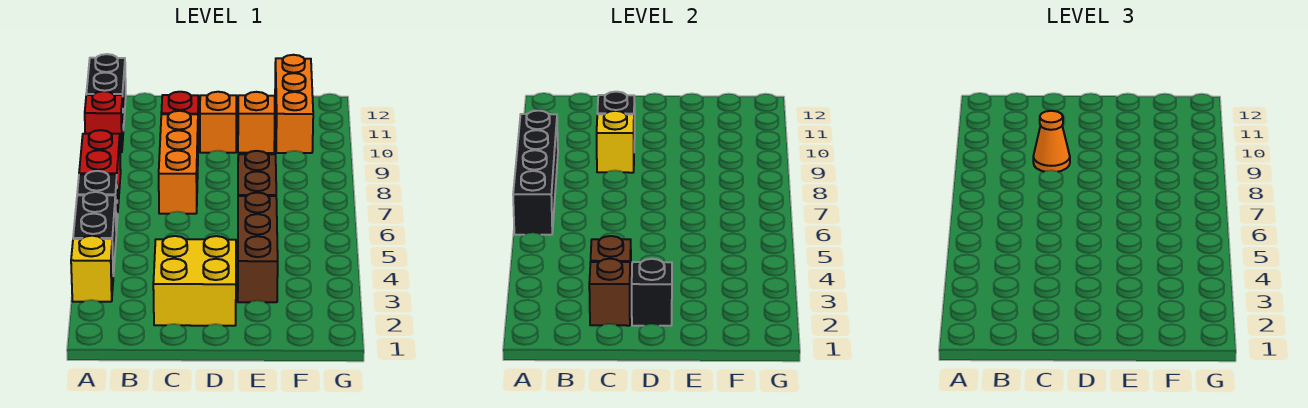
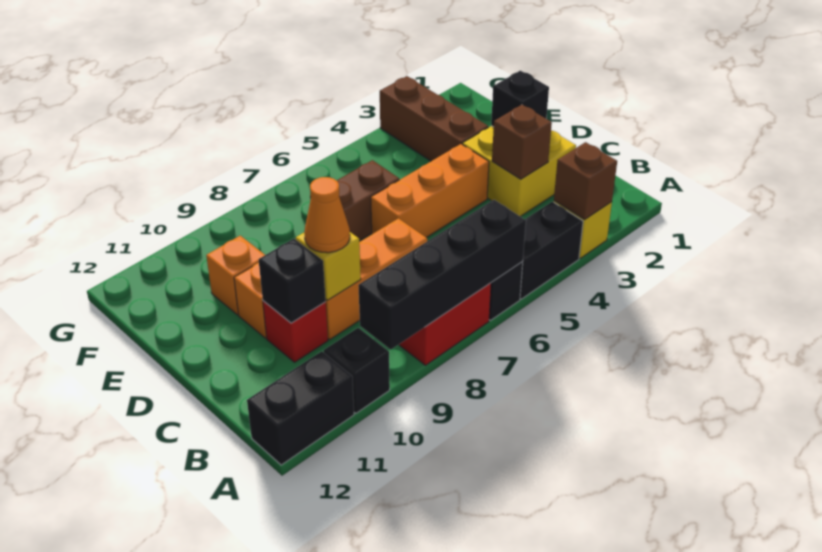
red 1x1 brick [85,91,123,152] -> black 1x1 brick [324,328,390,413]
brown 1x1 brick [589,259,630,326] -> brown 1x1 brick moved to [554,142,617,219]
brown 1x3 brick [238,193,278,302] -> brown 1x3 brick turned to [380,76,488,161]
orange 1x3 brick [275,55,313,153] -> orange 1x3 brick moved to [371,144,489,238]

